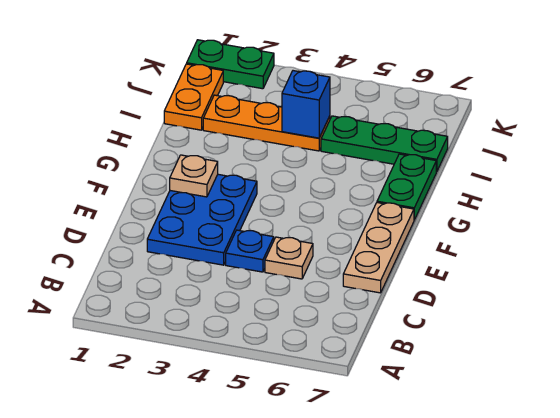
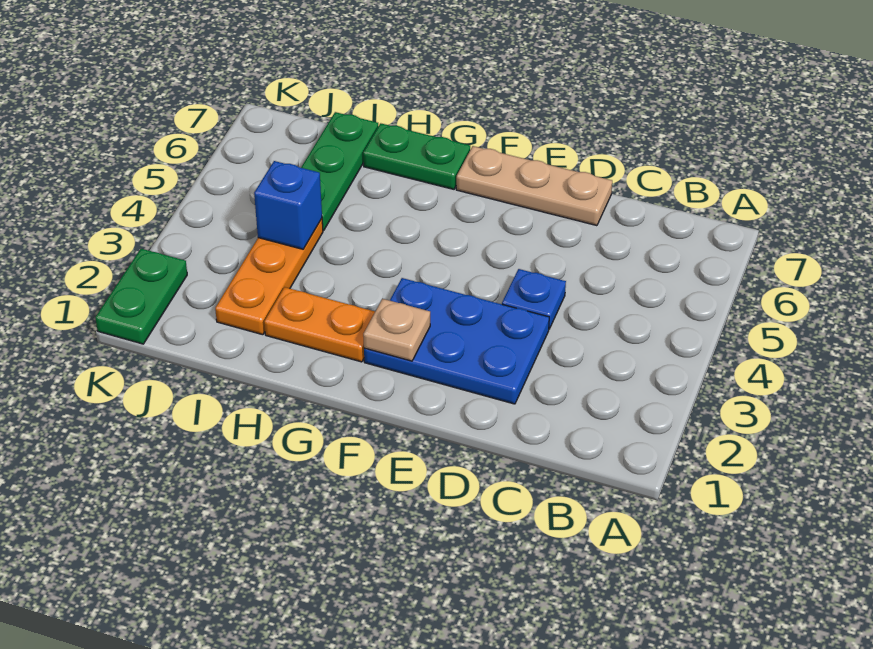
tan 1x1 plate [265,237,313,279] -> none
orange 1x2 plate [164,64,223,130] -> orange 1x2 plate moved to [264,287,375,362]

